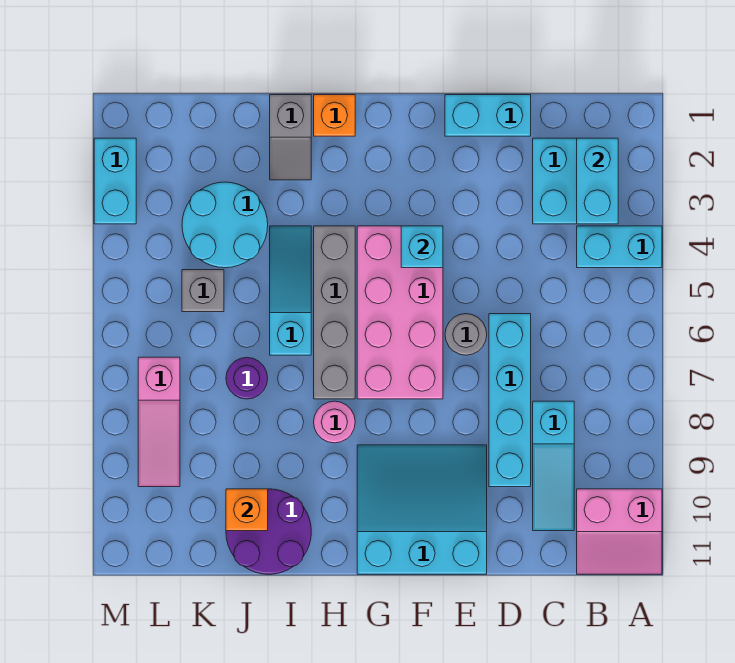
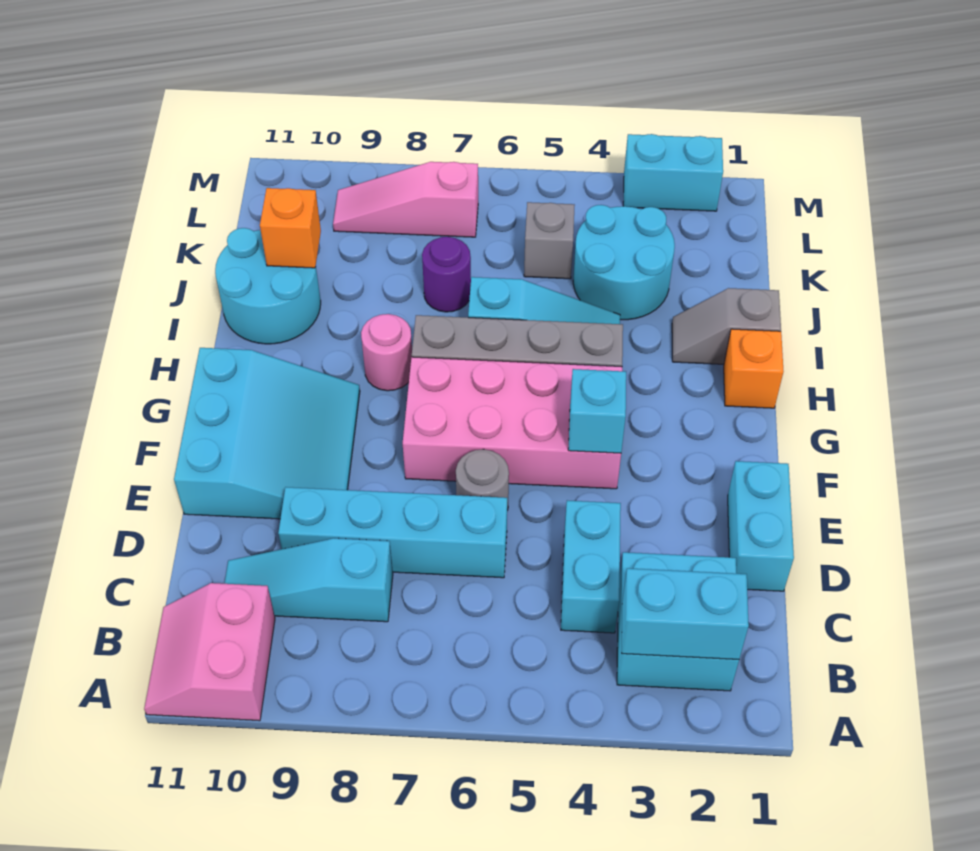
cyan 1x2 brick [577,226,662,268] -> cyan 1x2 brick moved to [561,500,621,633]
purple 2x2 round brick [226,489,311,574] -> cyan 2x2 round brick [215,228,321,344]

